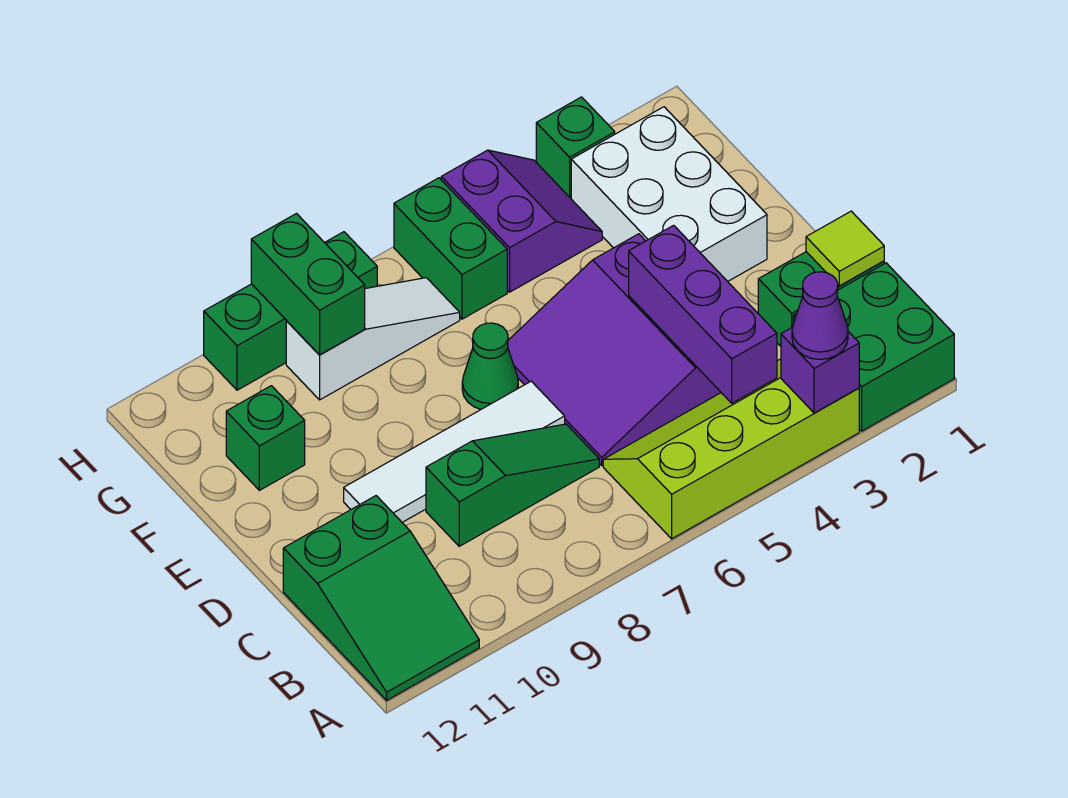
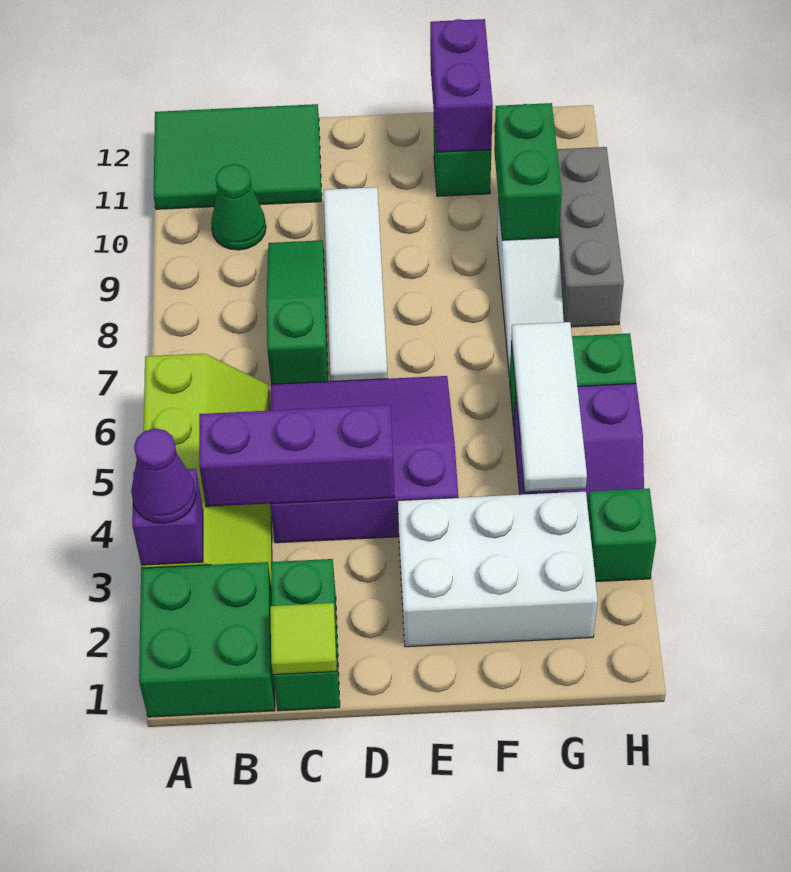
green 2x3 slope [283,496,479,700] -> green 2x3 tile [154,104,322,209]
green 1x3 slope [426,424,599,546] -> green 1x3 slope turned to [266,240,328,384]
green 1x1 cone [462,323,518,409] -> green 1x1 cone moved to [211,164,266,250]
none -> purple 1x2 brick [430,19,493,152]
none -> white 1x3 tile [511,322,587,491]
green 1x2 brick [251,214,365,355] -> green 1x2 brick turned to [494,103,562,240]
green 1x3 brick [204,232,377,390] -> grey 1x3 brick [557,147,624,327]

